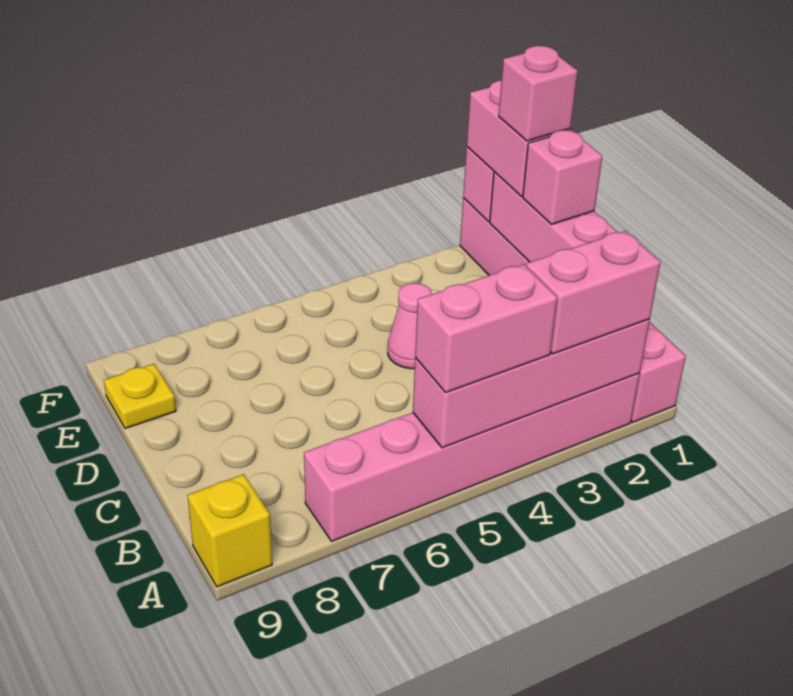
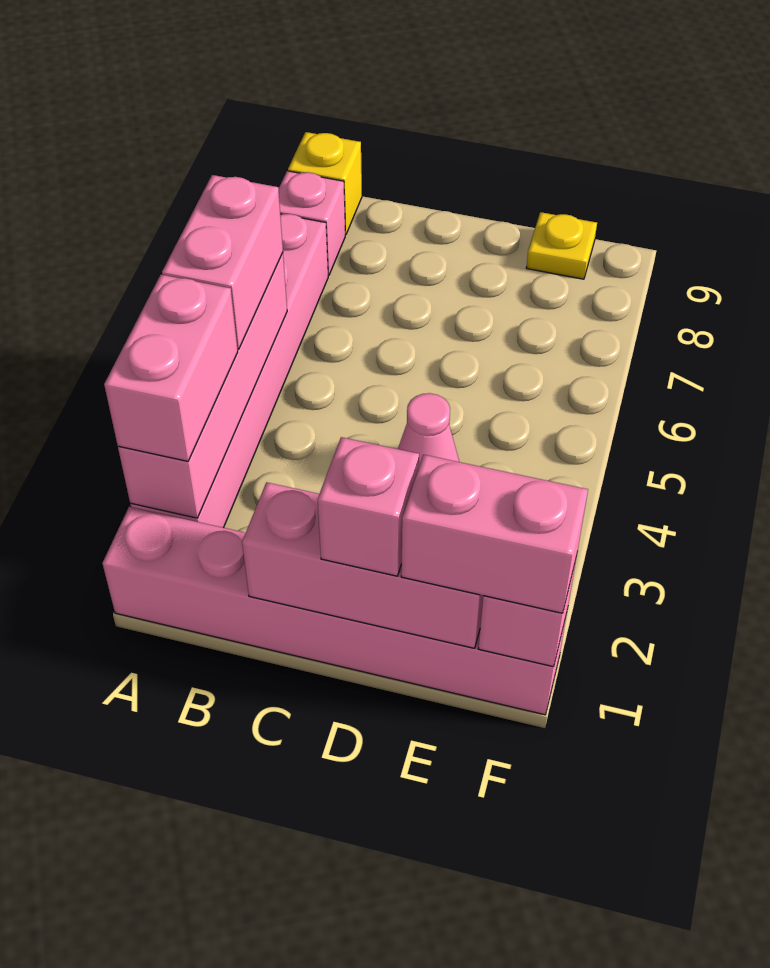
pink 1x1 brick [499,46,578,141] -> pink 1x1 brick moved to [279,171,345,276]

